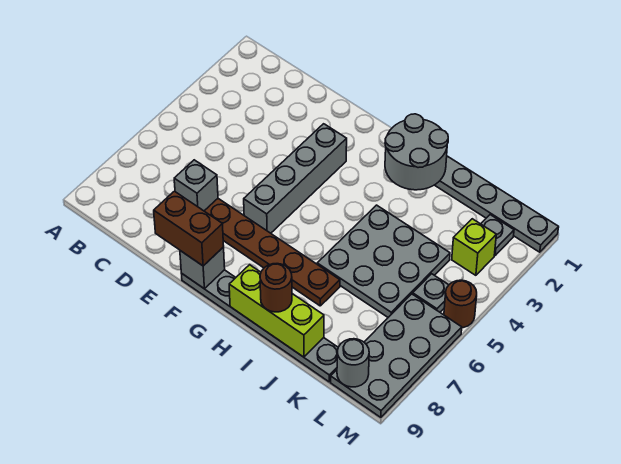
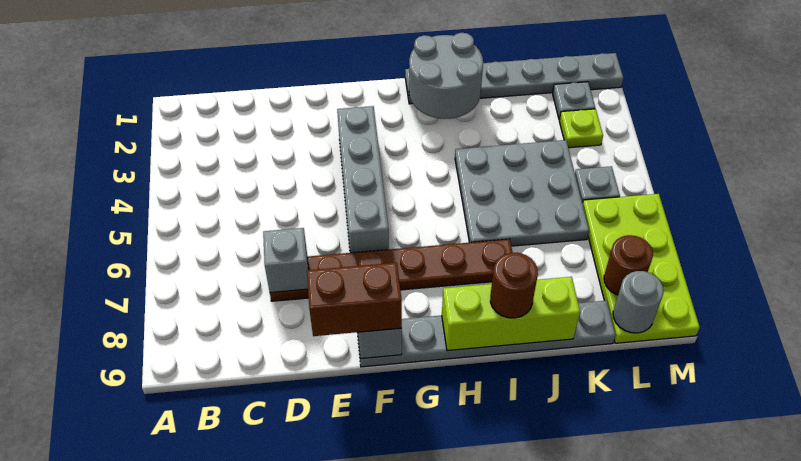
lime 1x1 brick [452,219,496,275] -> lime 1x1 plate [559,109,603,148]
grey 2x4 plate [331,294,462,417] -> lime 2x4 plate [583,194,700,343]
brown 1x1 round brick [444,280,477,328] -> brown 1x1 round brick moved to [604,235,653,295]

